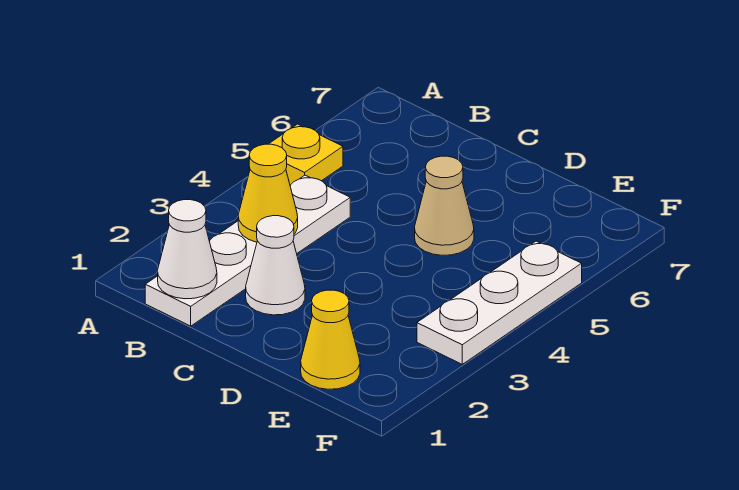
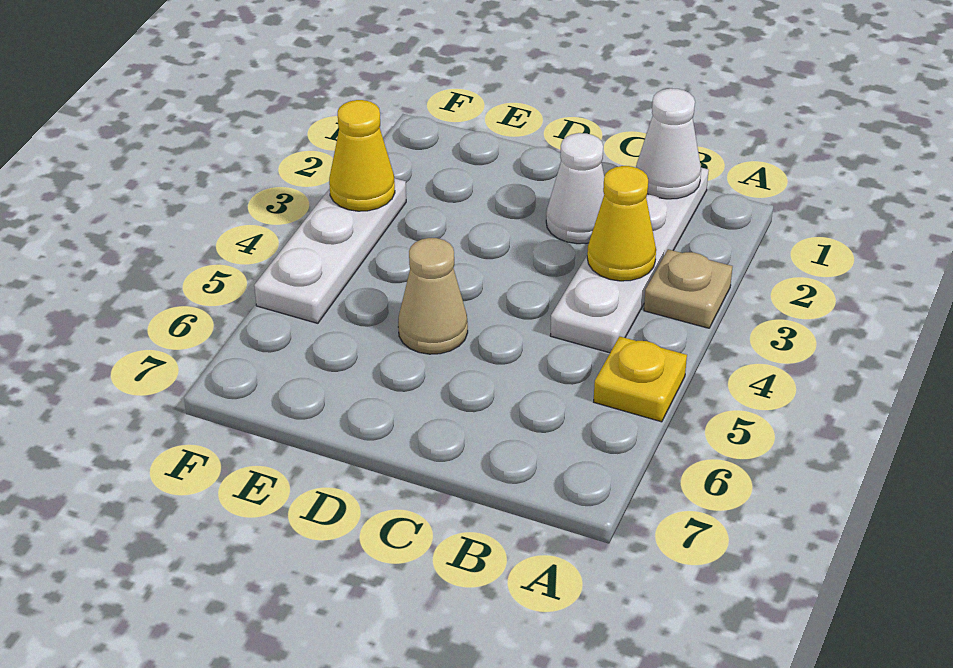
none -> tan 1x1 plate [644,249,733,328]
yellow 1x1 cone [301,290,360,389] -> yellow 1x1 cone moved to [329,100,395,211]

